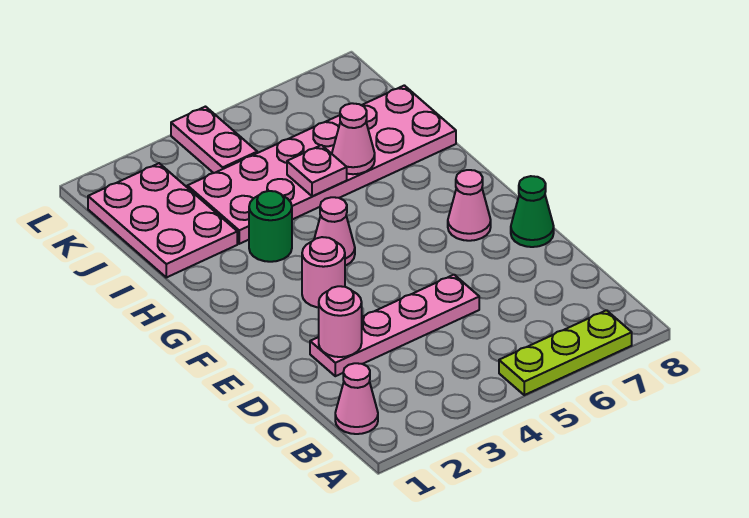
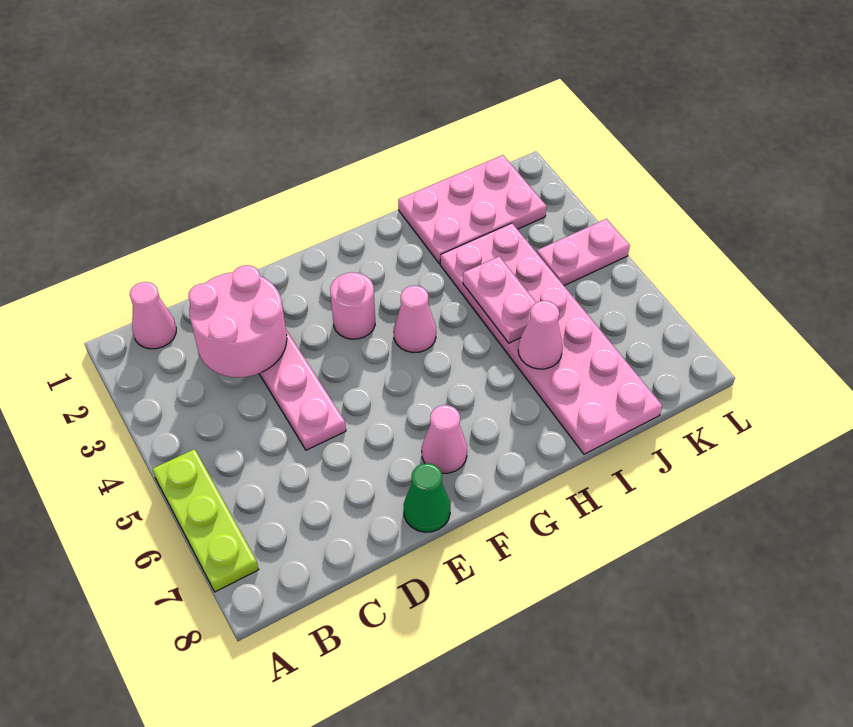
pink 1x1 round brick [319,286,362,357] -> pink 2x2 round brick [188,265,287,377]
green 1x1 round brick [249,191,292,262] -> none
pink 1x1 plate [287,145,347,196] -> pink 1x2 plate [463,257,536,343]

